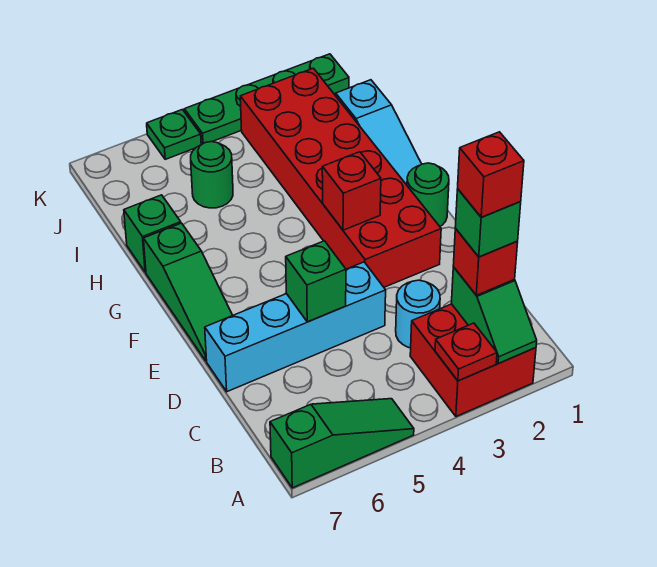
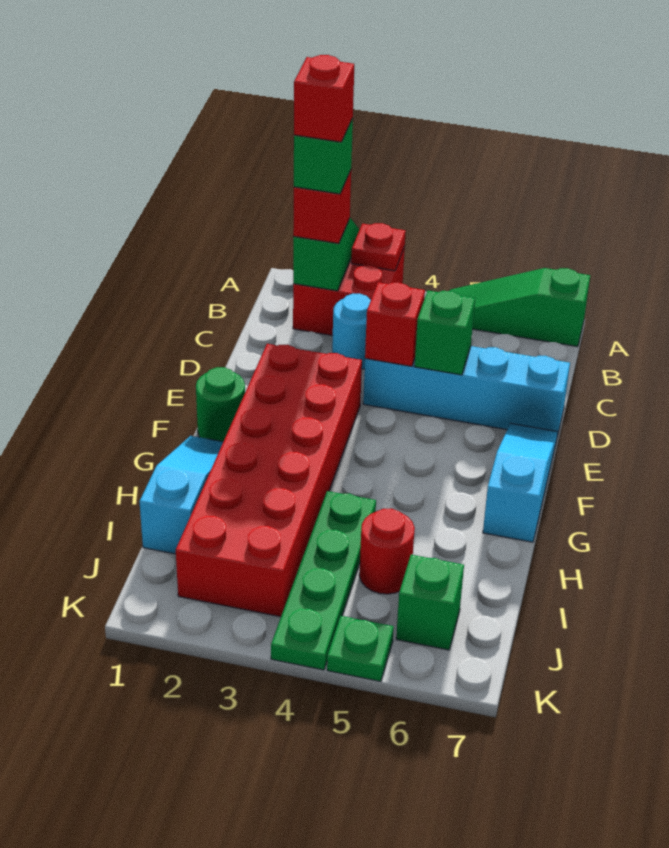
green 1x3 slope [143,223,233,361] -> cyan 1x3 slope [483,423,558,542]
red 1x1 brick [322,152,381,230] -> red 1x1 brick moved to [365,282,425,366]
green 1x1 brick [124,195,181,272] -> green 1x1 brick moved to [396,555,464,650]
green 1x1 round brick [191,142,233,208] -> red 1x1 round brick [359,509,415,594]
green 1x4 plate [184,54,349,144] -> green 1x4 plate turned to [271,491,376,670]

